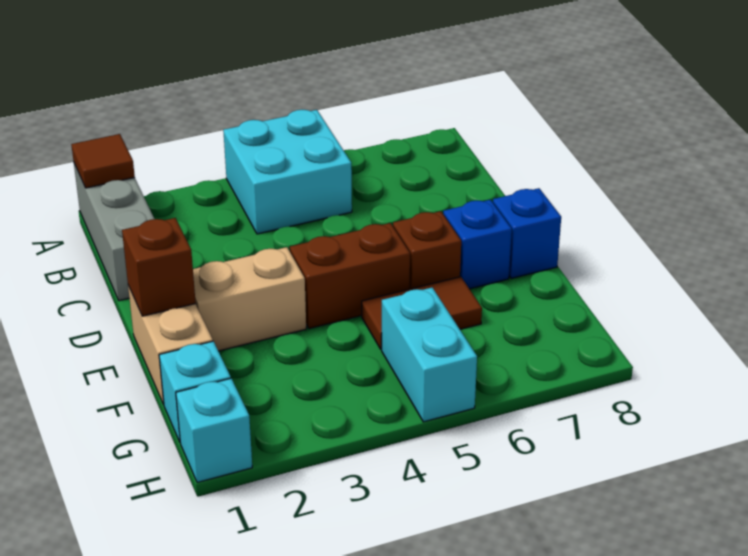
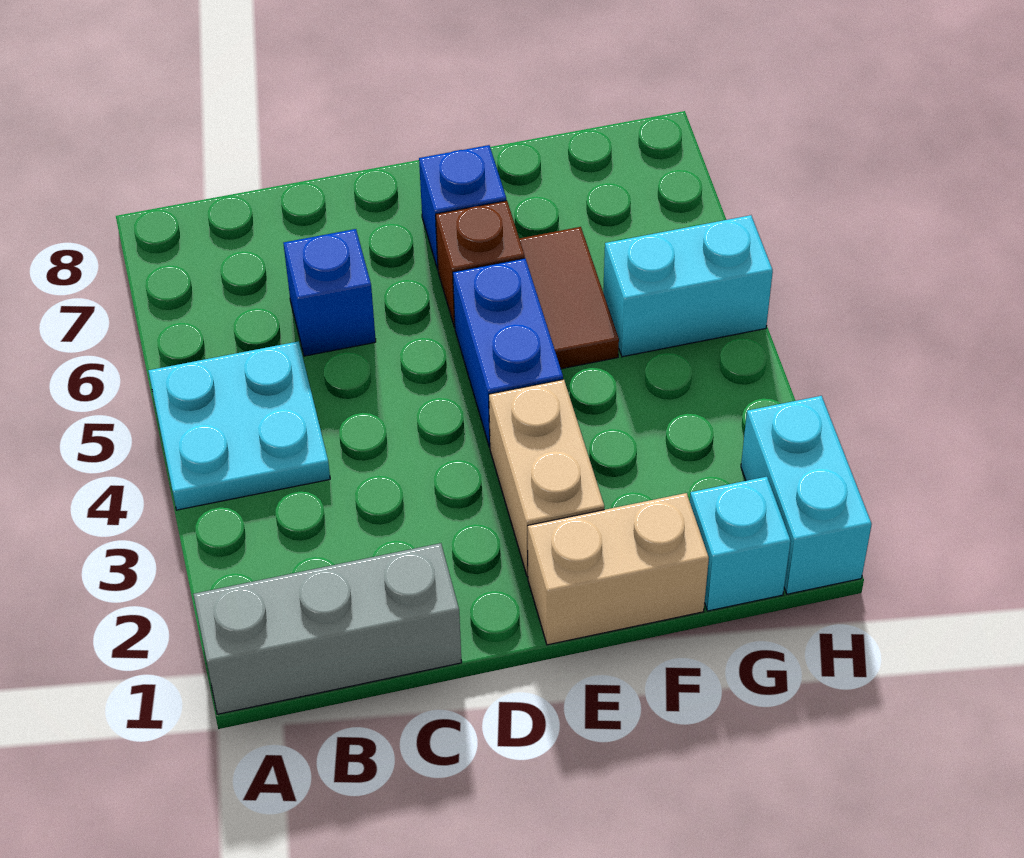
brown 1x1 tile [71,134,135,188] -> none
cyan 2x2 brick [223,110,352,234] -> cyan 2x2 plate [149,341,330,510]
brown 1x1 brick [122,218,196,316] -> none
brown 1x2 brick [290,223,410,329] -> blue 1x2 brick [453,258,563,447]
blue 1x1 brick [493,188,561,279] -> blue 1x1 brick moved to [284,229,376,356]
cyan 1x1 brick [176,378,252,483] -> cyan 1x2 brick [741,396,872,594]

